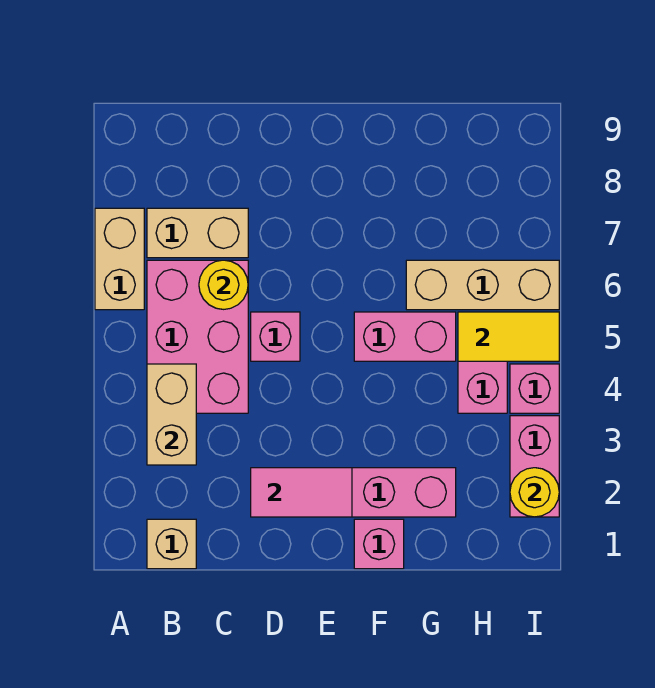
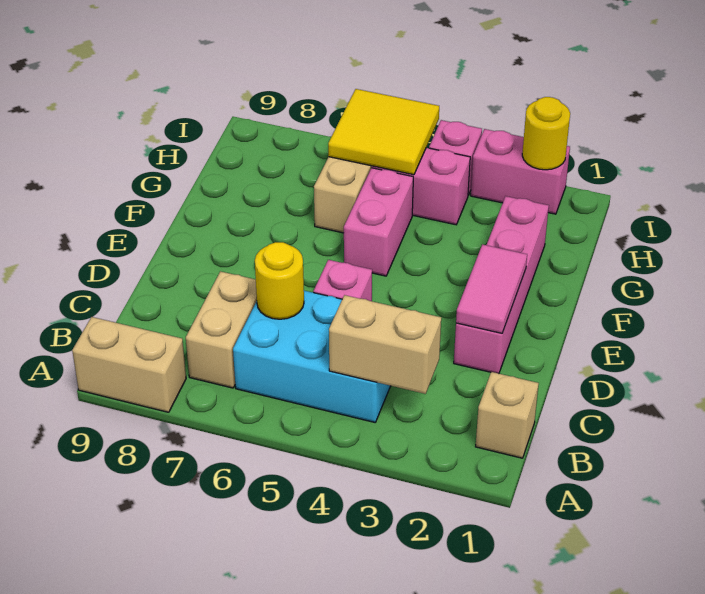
tan 1x2 brick [95,208,144,310] -> tan 1x2 brick moved to [72,317,186,412]
pink 2x3 brick [147,260,248,413] -> cyan 2x3 brick [233,291,390,422]
pink 1x1 brick [354,519,404,569] -> none
yellow 1x2 tile [458,312,559,361] -> yellow 2x2 tile [328,89,439,175]

